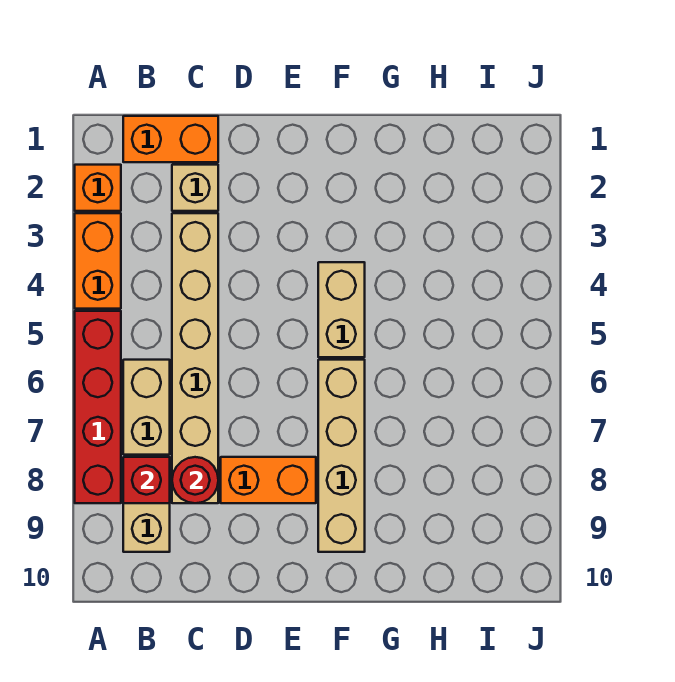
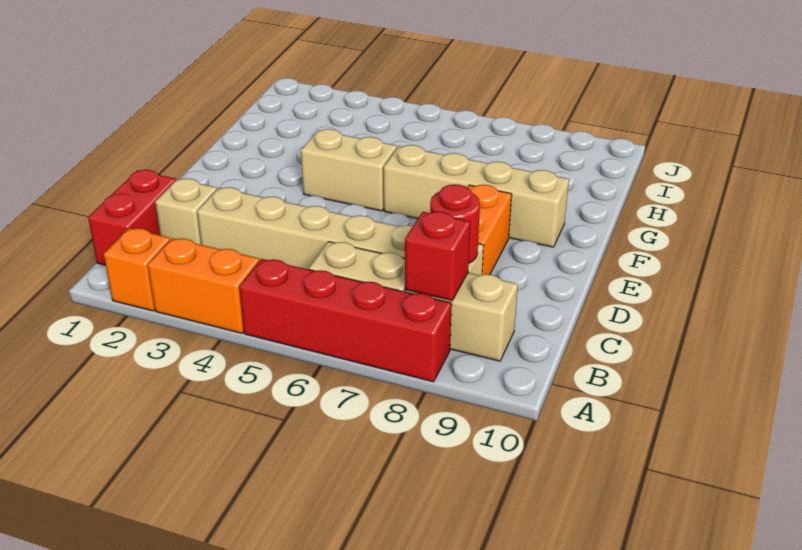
orange 1x2 brick [123,116,218,162] -> red 1x2 brick [88,170,176,265]

